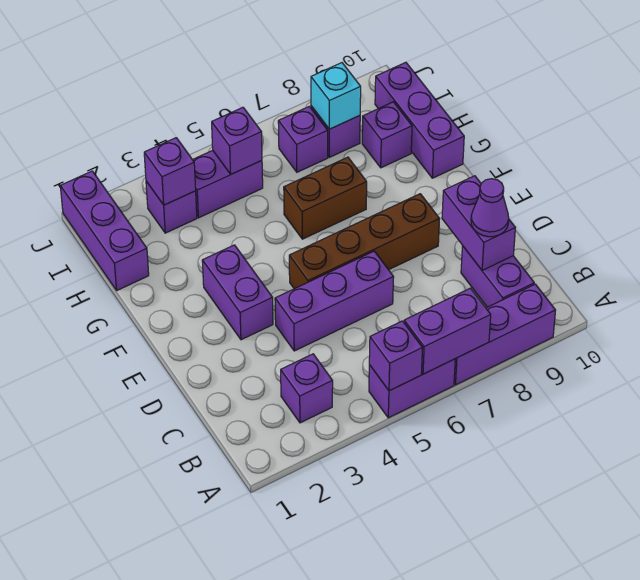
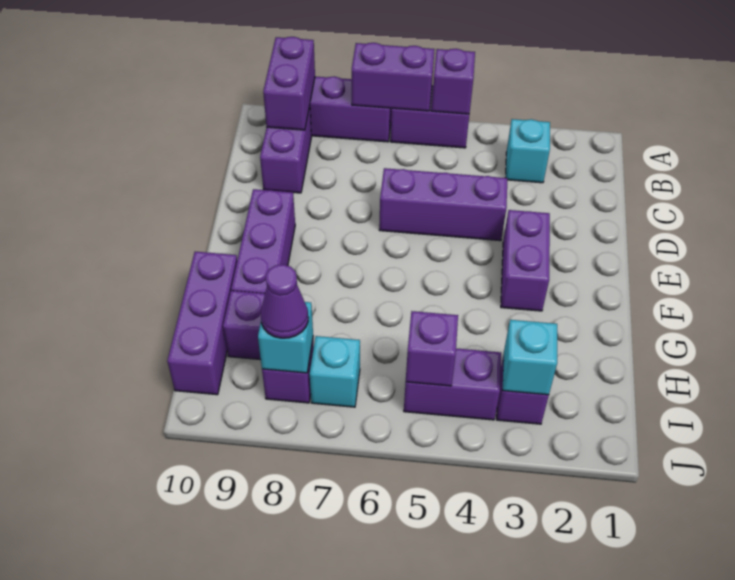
purple 1x1 brick [281,354,333,423] -> cyan 1x1 brick [506,119,550,183]
purple 1x2 brick [442,176,515,270] -> purple 1x2 brick moved to [263,37,315,130]
purple 1x1 cone [471,179,509,237] -> purple 1x1 cone moved to [261,264,308,338]
brown 1x4 brick [289,194,439,289] -> none
brown 1x2 brick [284,157,367,239] -> none
purple 1x3 brick [60,171,149,290] -> purple 1x3 brick moved to [231,189,295,294]
purple 1x1 brick [144,138,196,205] -> cyan 1x1 brick [503,320,557,395]
purple 1x1 brick [278,106,328,172] -> cyan 1x1 brick [310,336,360,407]

